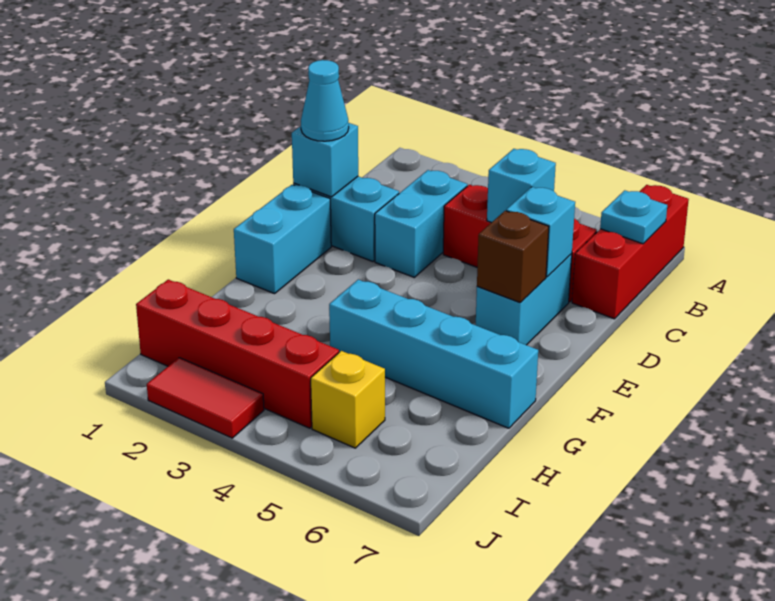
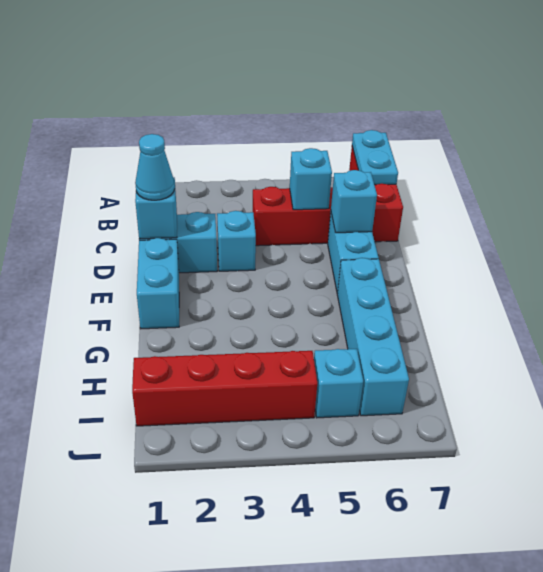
cyan 1x1 plate [600,190,667,244] -> cyan 1x2 plate [352,130,398,185]
cyan 1x2 brick [375,170,467,277] -> cyan 1x1 brick [217,211,256,271]
brown 1x1 brick [477,211,549,303] -> none
cyan 1x4 brick [329,280,538,428] -> cyan 1x4 brick turned to [337,258,409,416]
yellow 1x1 brick [311,351,385,448] -> cyan 1x1 brick [314,349,363,418]
red 1x2 tile [147,358,264,438] -> none

